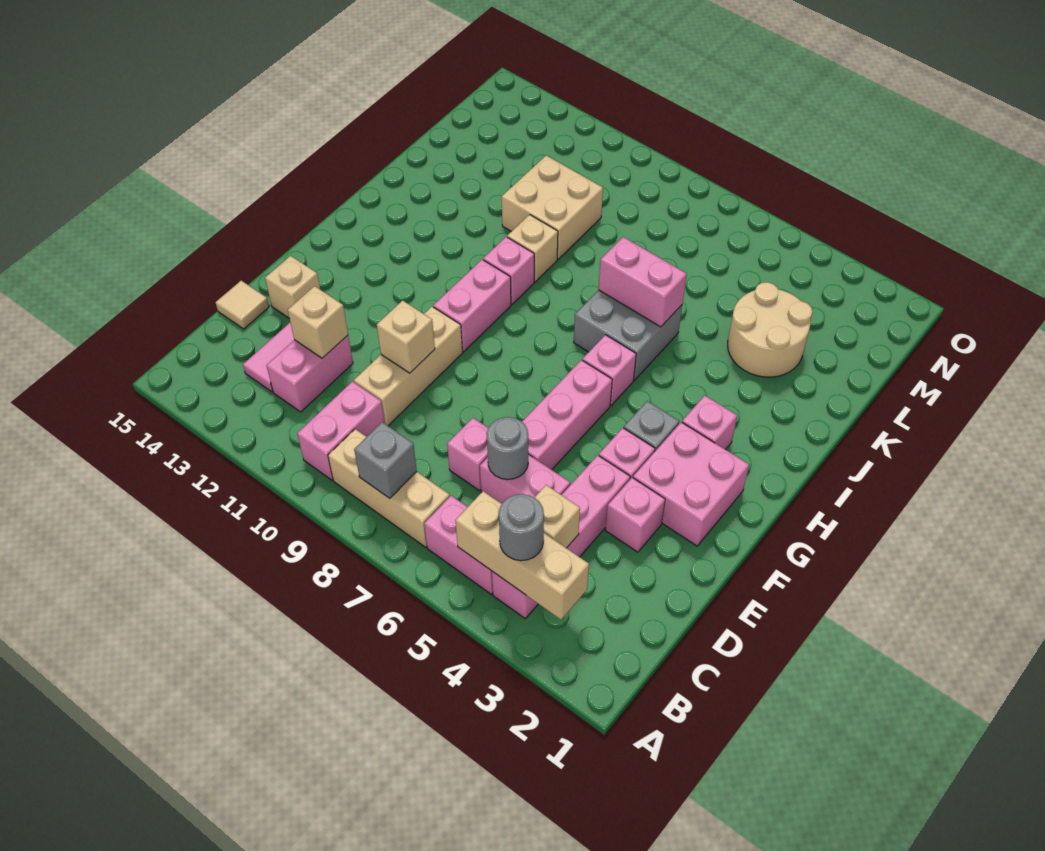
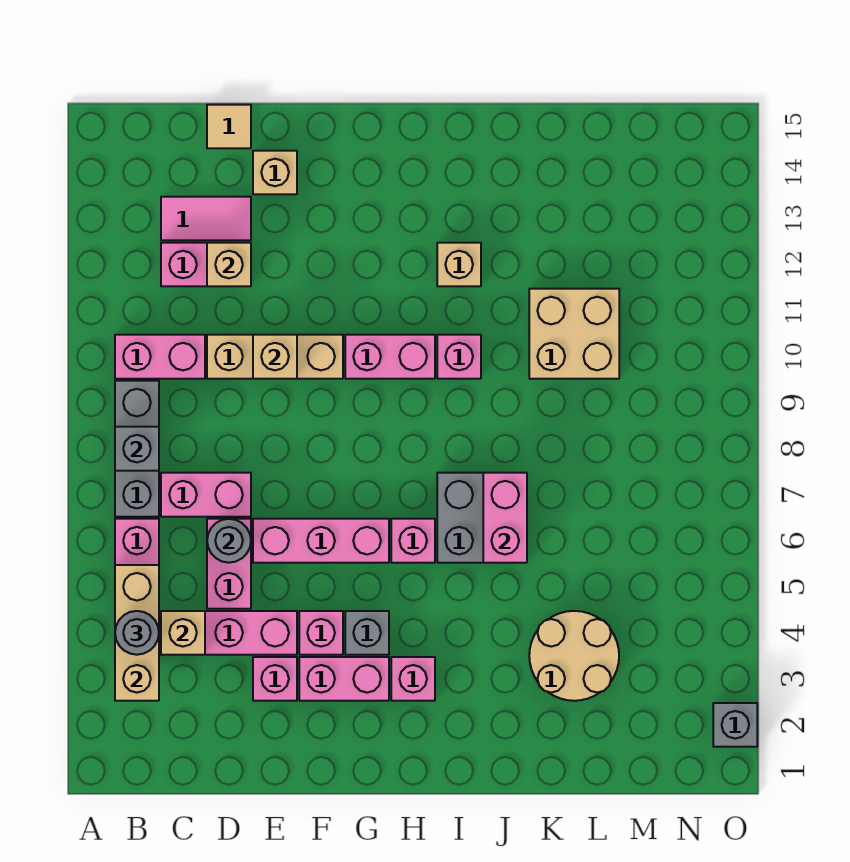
tan 1x3 brick [328,429,450,547] -> grey 1x3 brick [115,381,159,517]
pink 1x1 brick [447,418,488,491] -> pink 1x2 brick [161,473,251,517]
pink 2x2 brick [633,422,749,546] -> pink 1x2 brick [299,657,389,701]
tan 1x1 brick [507,215,558,282] -> tan 1x1 brick moved to [437,243,481,286]
none -> grey 1x1 brick [713,703,757,747]

